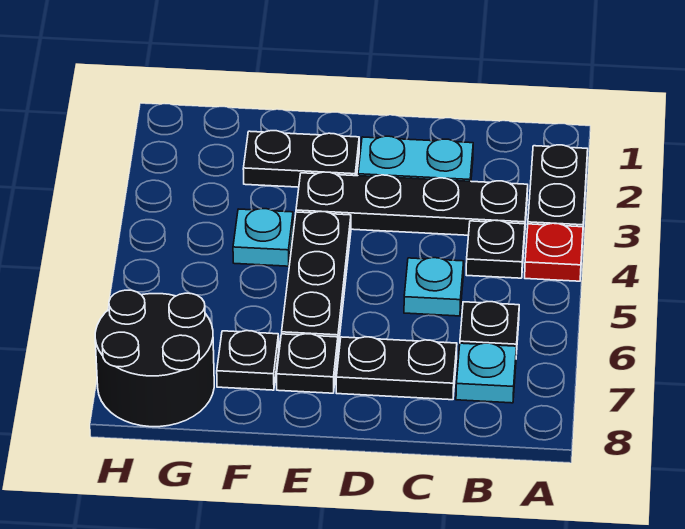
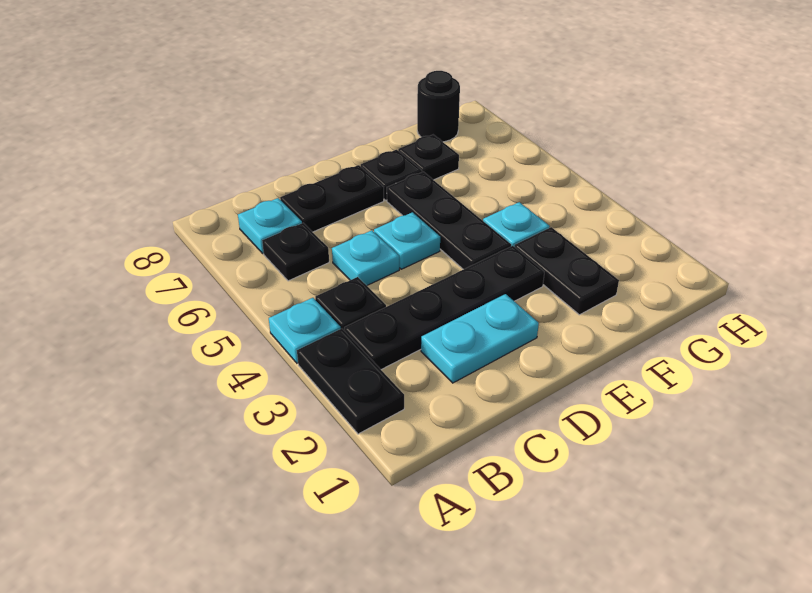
red 1x1 plate [525,223,583,281] -> cyan 1x1 plate [269,298,341,363]
none -> cyan 1x1 plate [374,212,440,269]
black 1x2 plate [243,131,359,187] -> black 1x2 plate turned to [515,227,619,315]
black 2x2 round brick [95,290,214,427] -> black 1x1 round brick [417,71,460,142]

